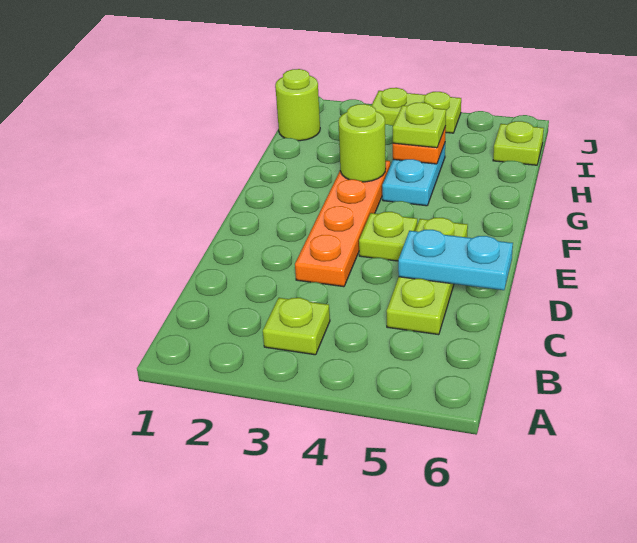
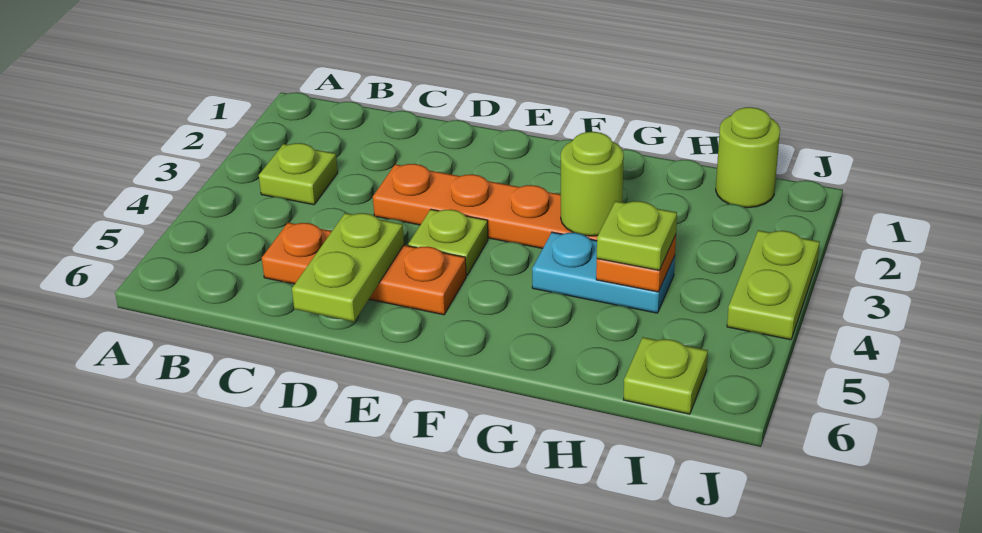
lime 1x3 plate [387,218,468,335] -> orange 1x3 plate [262,223,466,315]
cyan 1x2 plate [398,230,513,290] -> lime 1x2 plate [292,213,404,322]

